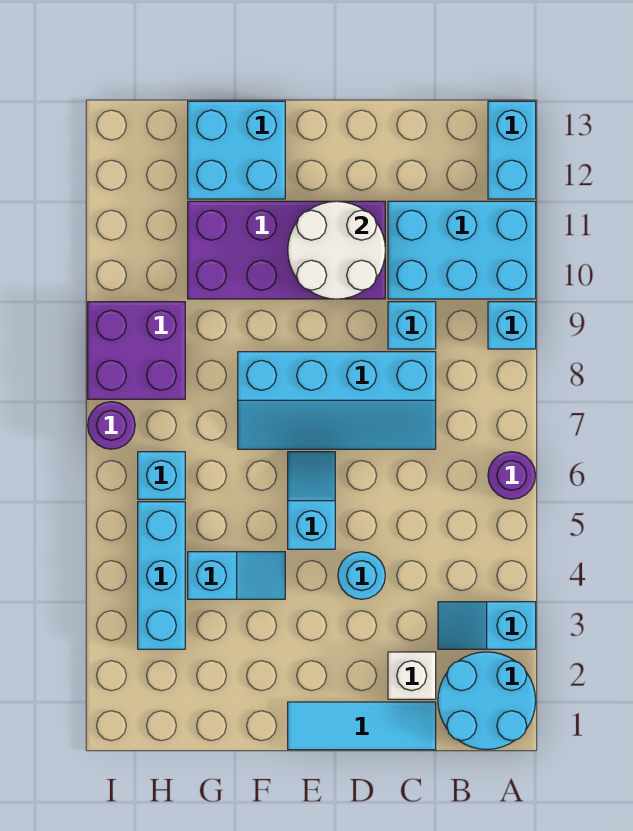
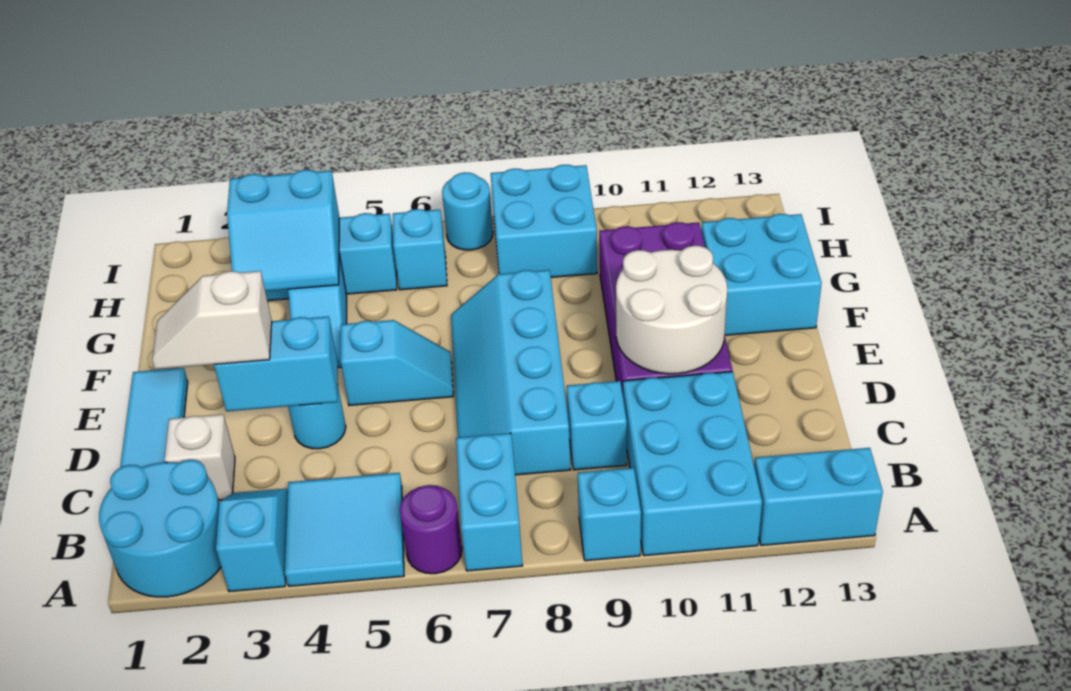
none -> cyan 2x2 tile [285,473,404,586]
none -> cyan 1x2 brick [456,433,522,571]
none -> white 1x2 slope [152,271,272,369]
none -> cyan 1x2 brick [214,316,338,411]
none -> cyan 2x2 slope [227,170,339,291]
purple 2x2 brick [88,302,185,399] -> cyan 2x2 brick [491,165,597,277]
purple 1x1 round brick [88,402,135,449] -> cyan 1x1 round brick [442,172,493,250]

